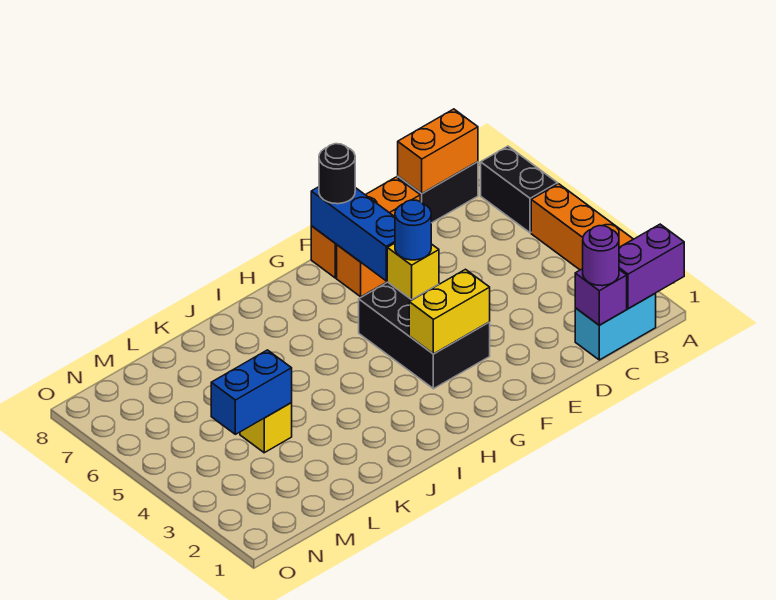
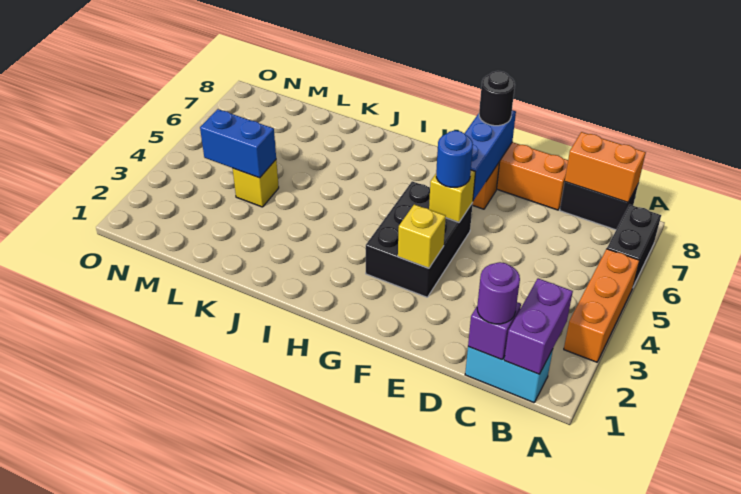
purple 1x2 brick [619,224,684,309] -> purple 1x2 brick turned to [504,278,573,374]
yellow 1x2 brick [409,269,490,354] -> yellow 1x1 brick [398,204,446,268]

